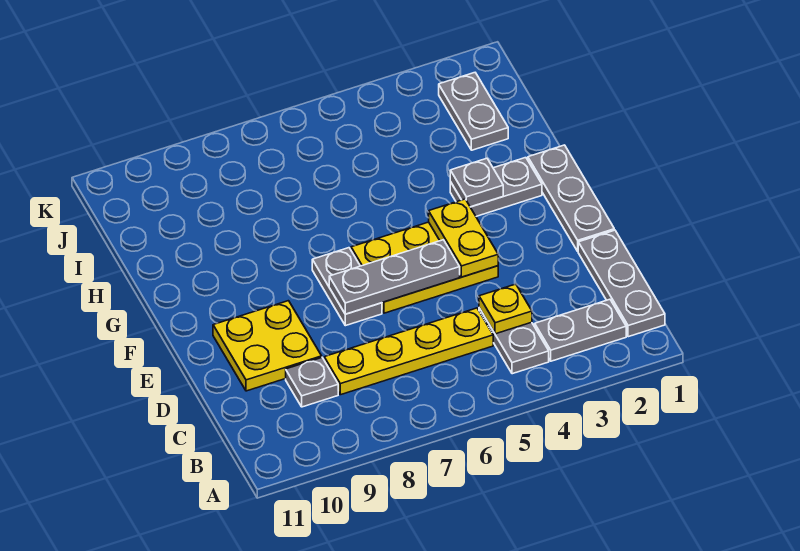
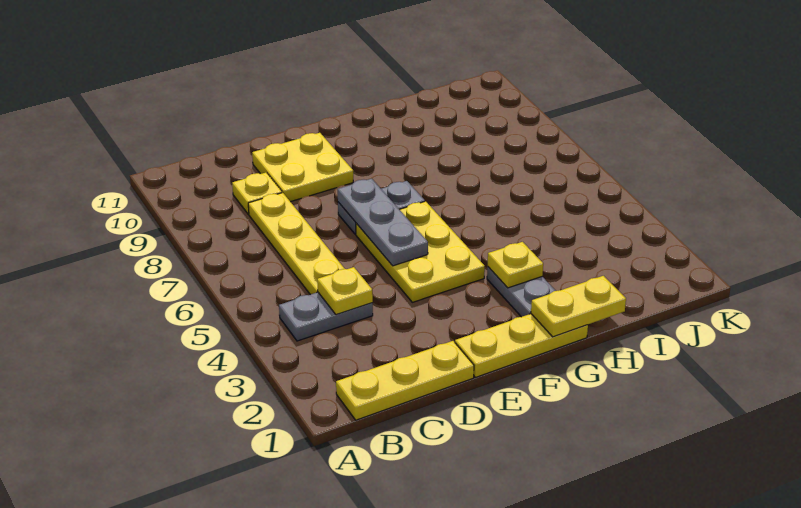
grey 1x3 plate [578,230,665,337] -> yellow 1x3 plate [336,341,474,420]
grey 1x2 plate [535,299,626,361] -> none
grey 1x1 plate [286,358,338,407] -> yellow 1x1 plate [232,172,282,214]
grey 1x3 plate [528,145,614,251] -> yellow 1x3 plate [455,314,588,377]
yellow 1x2 plate [429,199,498,277] -> yellow 1x2 plate moved to [531,276,626,337]
grey 1x1 plate [450,158,503,207] -> yellow 1x1 plate [488,242,543,288]
grey 1x2 plate [439,73,508,150] -> none

